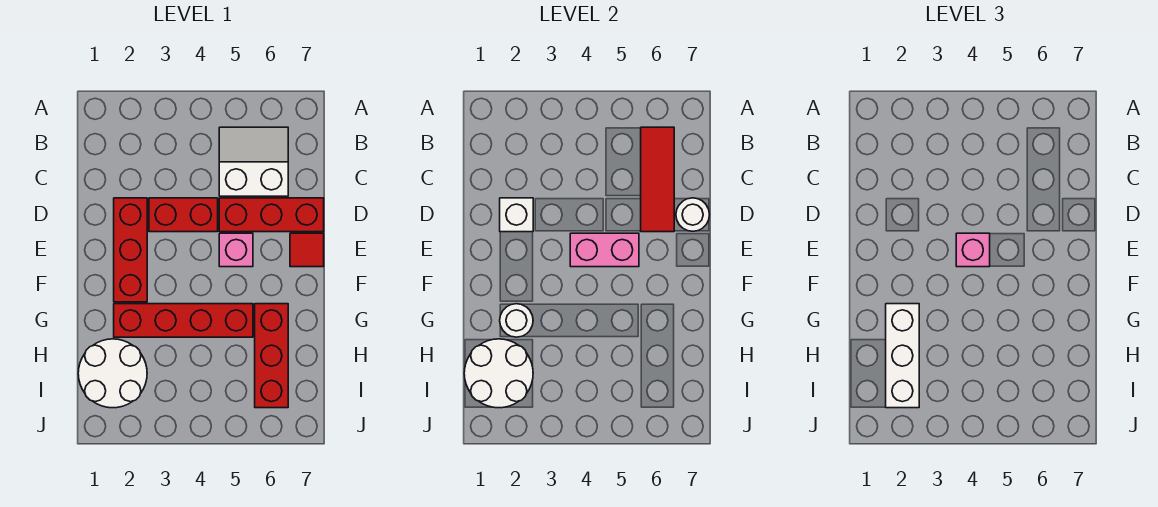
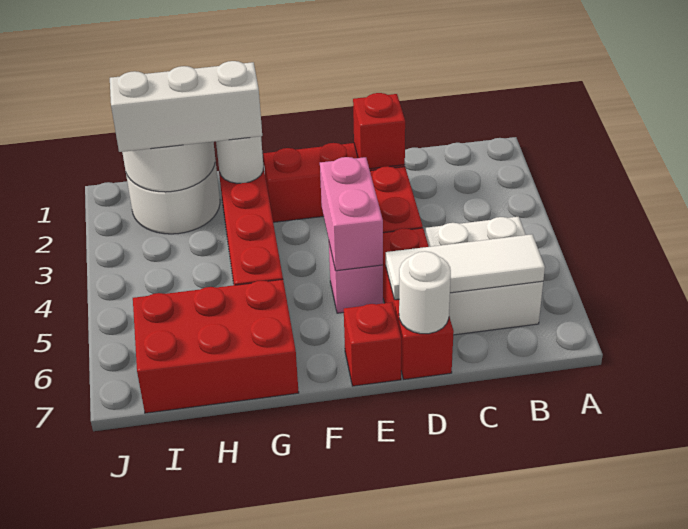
white 2x2 slope [219,127,288,196] -> white 2x2 brick [425,217,543,335]
red 1x3 tile [641,127,674,232] -> white 1x3 tile [386,234,545,300]
white 1x1 brick [500,198,533,232] -> red 1x1 brick [353,93,405,169]
pink 1x1 brick [956,233,990,267] -> none
red 1x1 tile [290,233,324,267] -> red 1x1 brick [344,302,401,386]
red 1x3 brick [255,304,288,408] -> red 2x3 brick [133,279,299,413]

